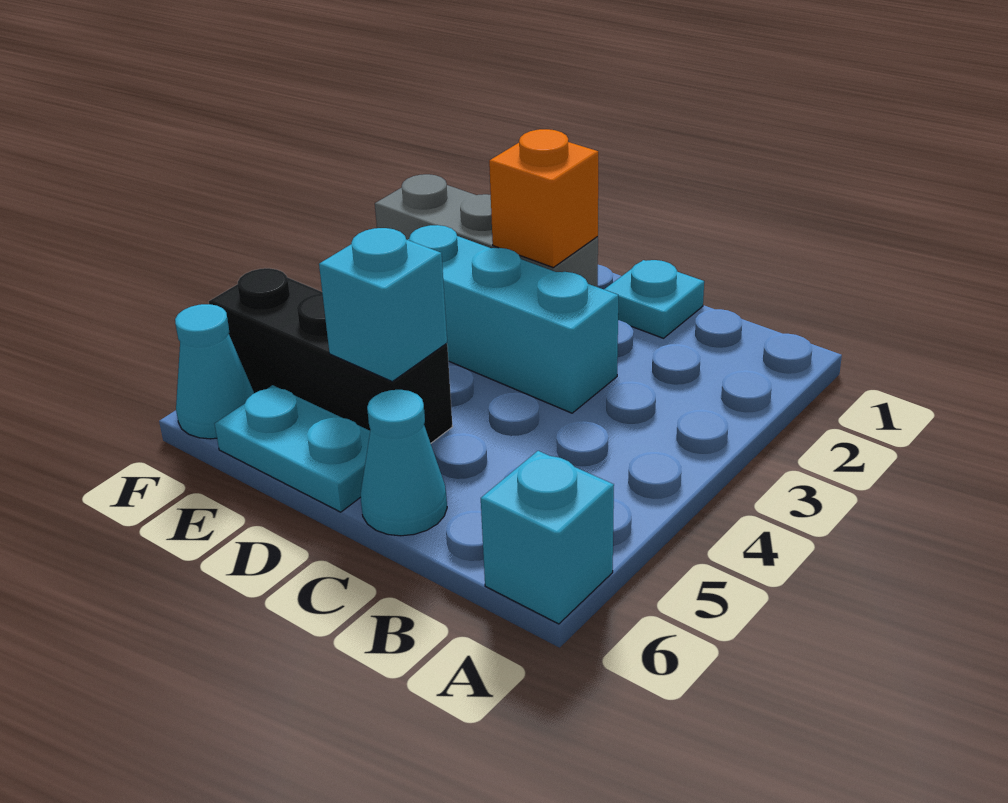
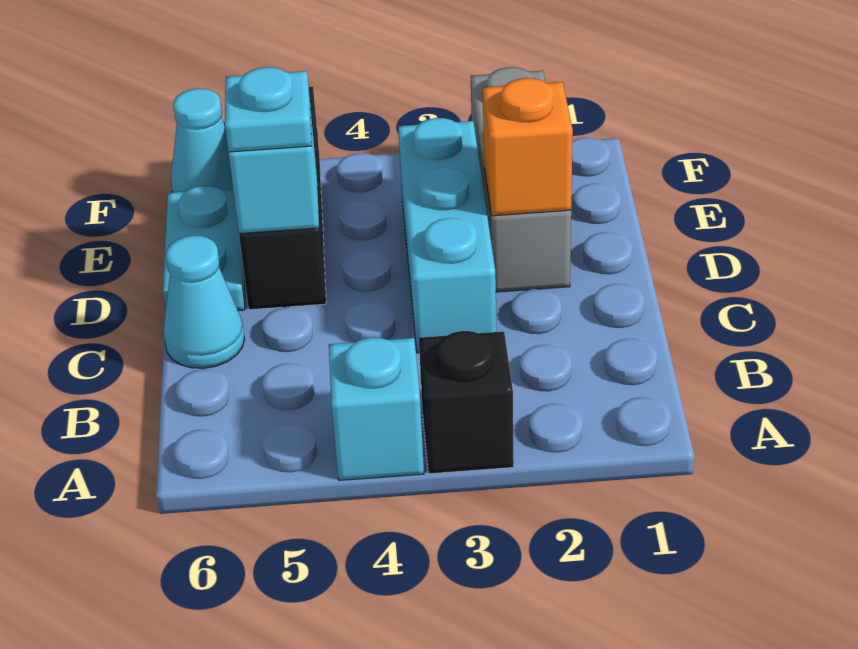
none -> black 1x1 brick [419,331,514,474]
cyan 1x1 brick [481,451,614,624] -> cyan 1x1 brick moved to [329,337,424,480]
cyan 1x1 plate [604,260,704,338] -> cyan 1x1 plate moved to [225,67,312,152]

